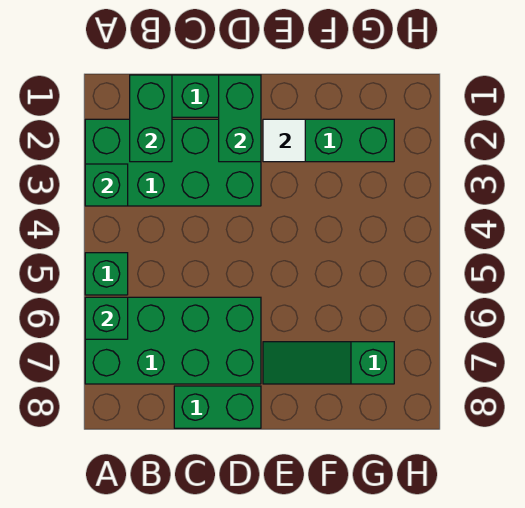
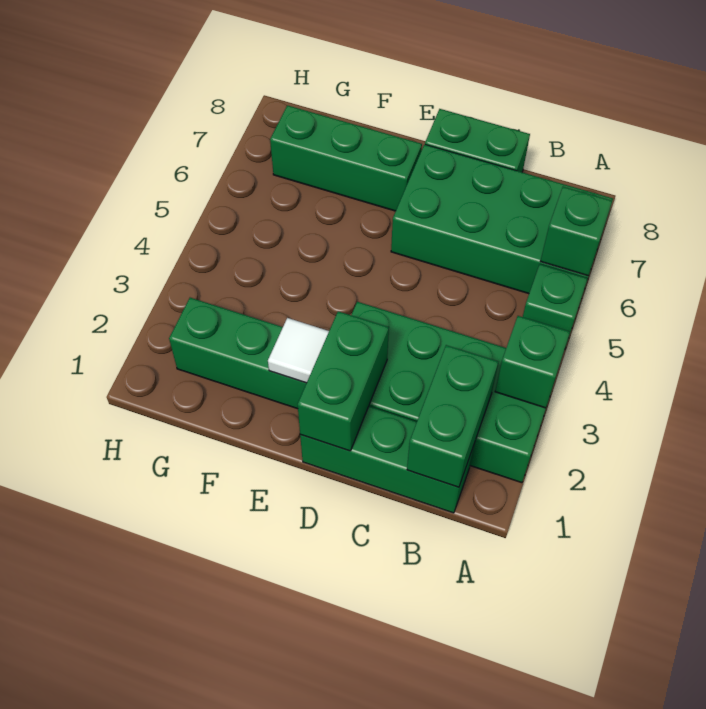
green 1x3 slope [263,342,394,384] -> green 1x3 brick [270,105,422,211]

